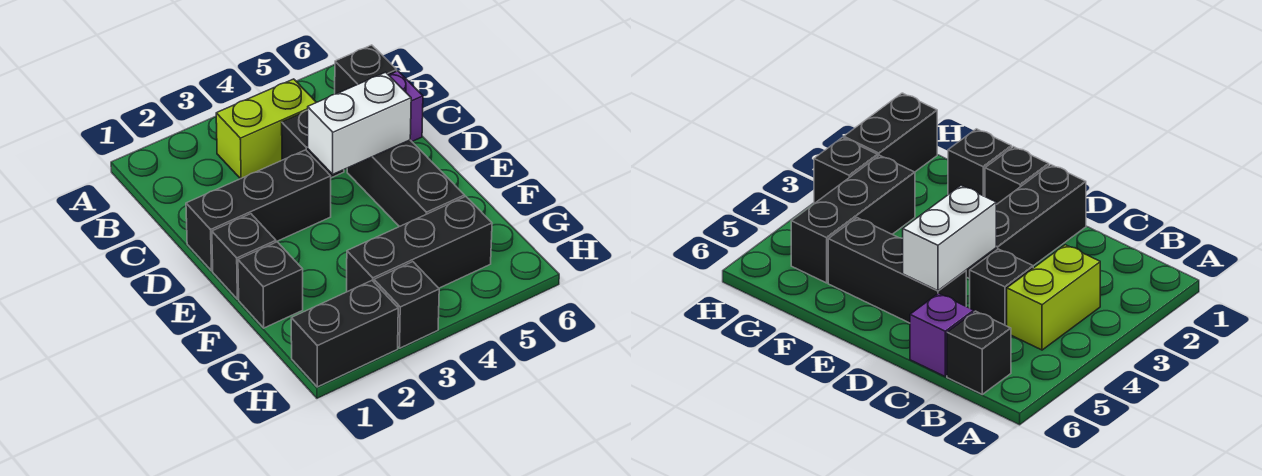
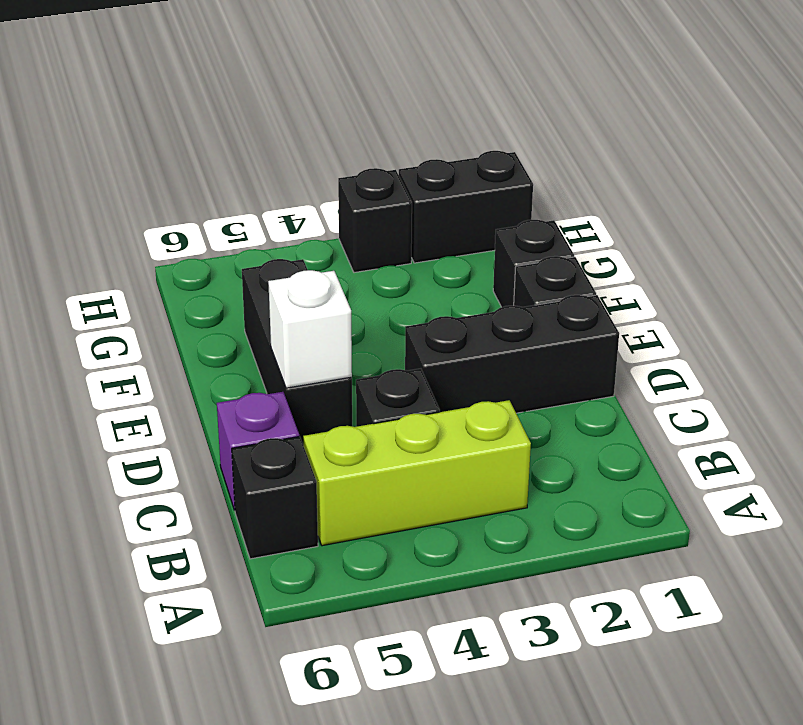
lime 1x2 brick [216,79,316,179] -> lime 1x3 brick [303,400,531,546]
white 1x2 brick [308,72,411,174] -> white 1x1 brick [268,270,352,388]
black 1x3 brick [347,196,492,292] -> none

